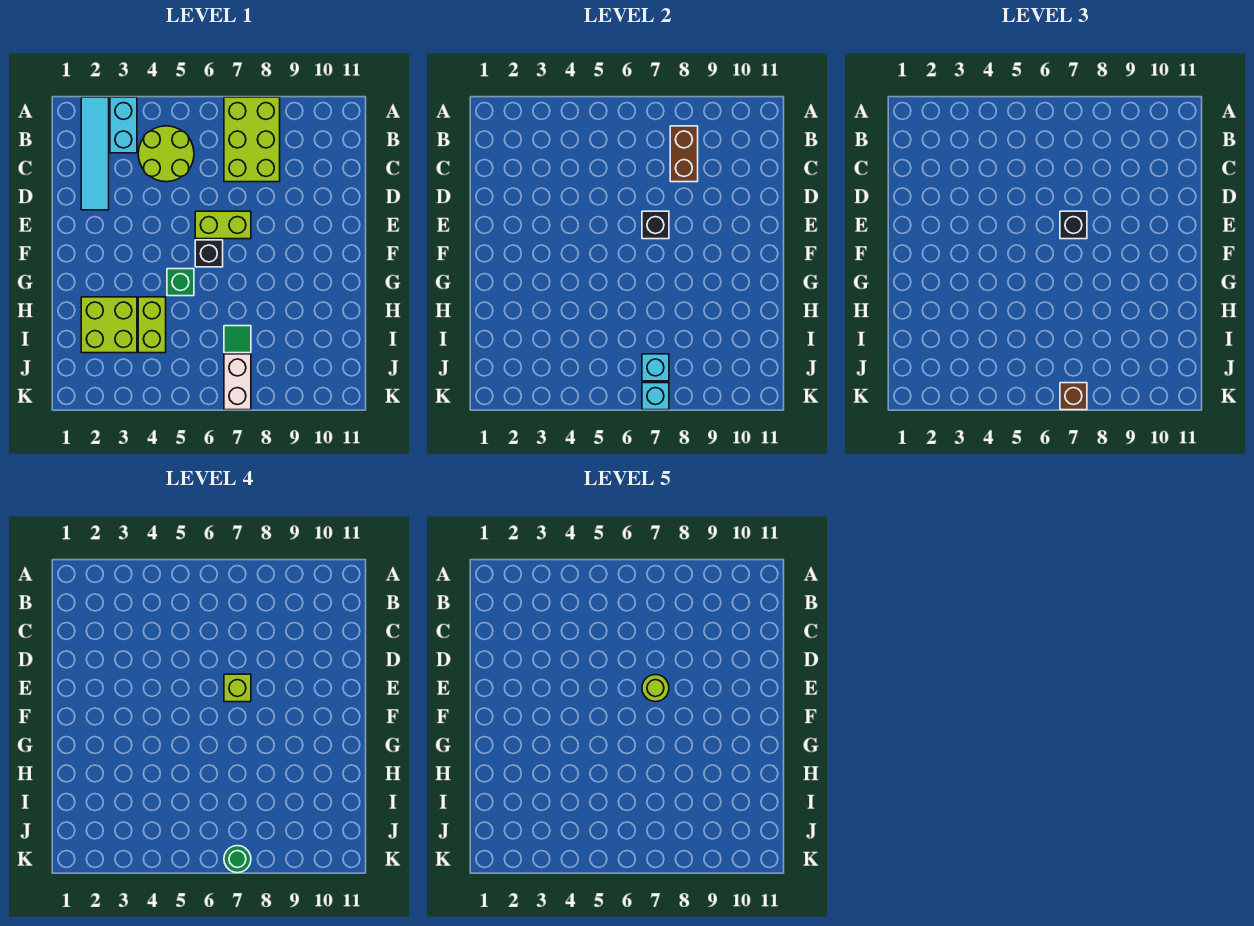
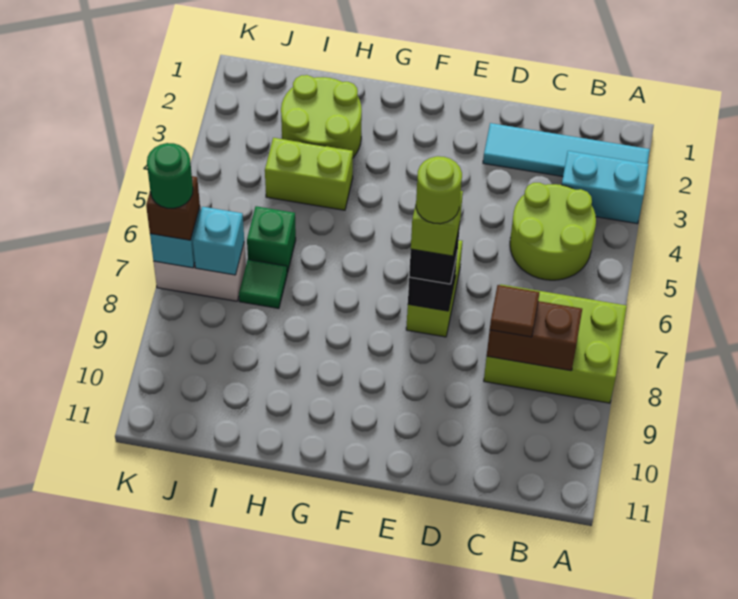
none -> brown 1x1 tile [490,285,540,337]
black 1x1 brick [195,240,223,267] -> none
green 1x1 brick [167,269,194,296] -> green 1x1 brick moved to [247,206,296,273]
lime 2x2 brick [81,297,137,353] -> lime 2x2 round brick [281,75,362,157]

